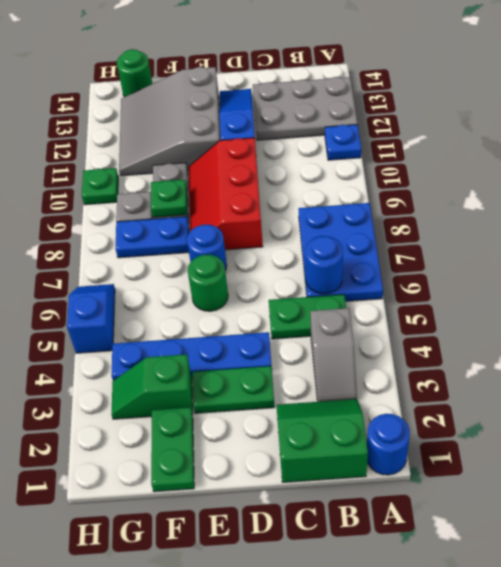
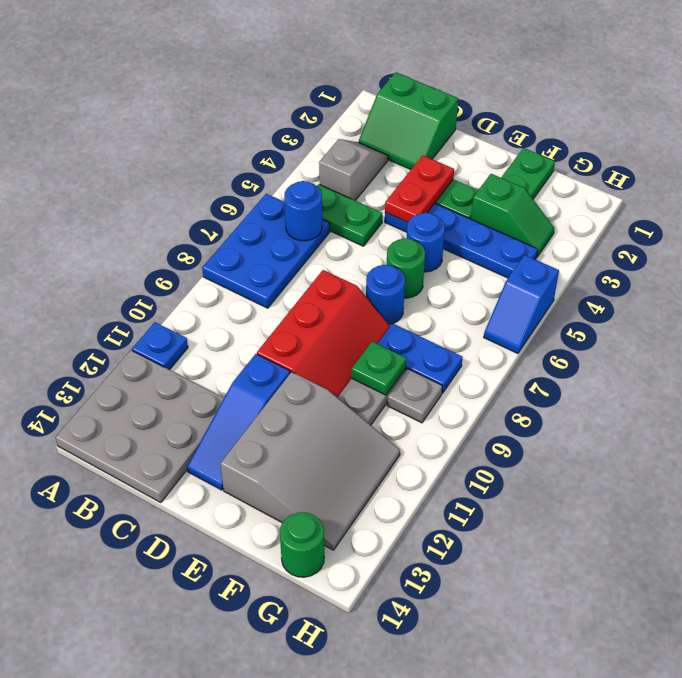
blue 1x1 round brick [367,414,410,475] -> blue 1x1 round brick moved to [407,213,445,272]
grey 2x3 plate [253,77,358,140] -> grey 3x3 plate [55,350,224,503]
none -> red 1x2 plate [385,156,454,222]
green 1x1 plate [82,168,118,205] -> none

